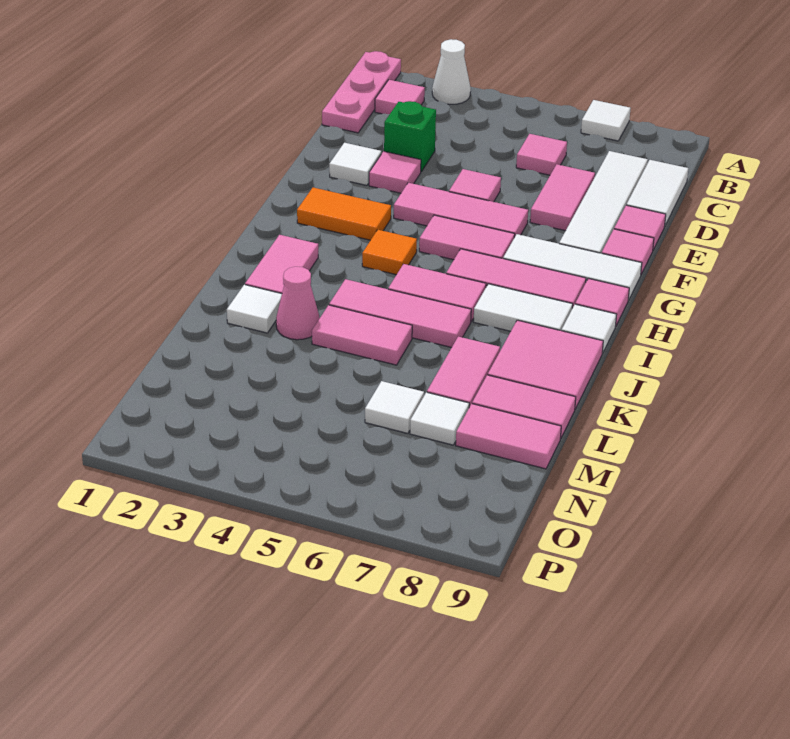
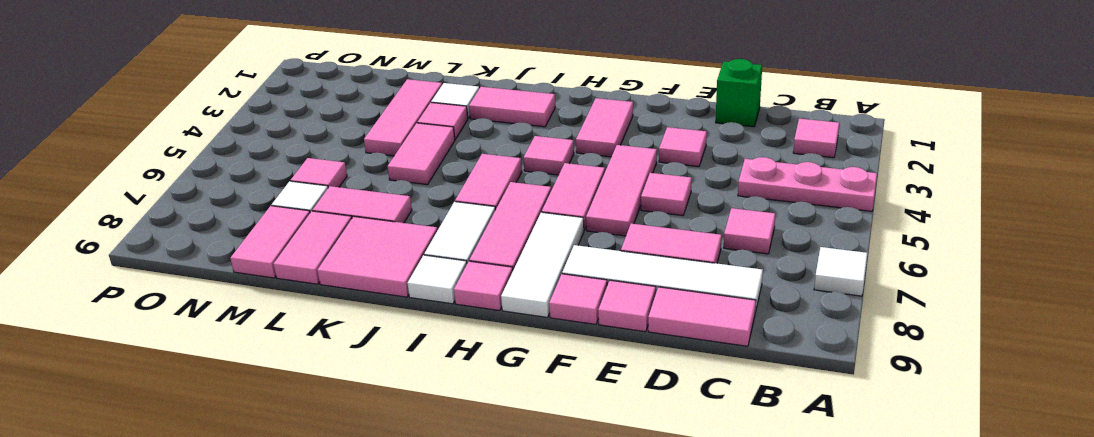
pink 1x3 plate [322,51,401,133] -> pink 1x3 plate moved to [738,157,877,211]
white 1x1 cone [432,39,471,104] -> none
white 1x2 tile [627,160,688,225] -> pink 1x2 tile [648,287,756,346]
green 1x1 brick [384,101,436,172] -> green 1x1 brick moved to [716,59,762,127]
white 1x1 tile [329,143,381,185] -> none
orange 1x2 tile [297,188,391,240] -> pink 1x2 tile [576,98,633,157]
orange 1x1 tile [362,230,417,275] -> pink 1x1 tile [524,136,574,175]
pink 1x3 tile [329,279,471,347] -> pink 1x3 tile moved to [364,79,442,156]
pink 1x1 cone [276,267,320,340] -> pink 1x1 tile [417,103,468,139]
white 1x1 tile [365,381,424,434] -> pink 1x1 tile [291,158,347,188]

